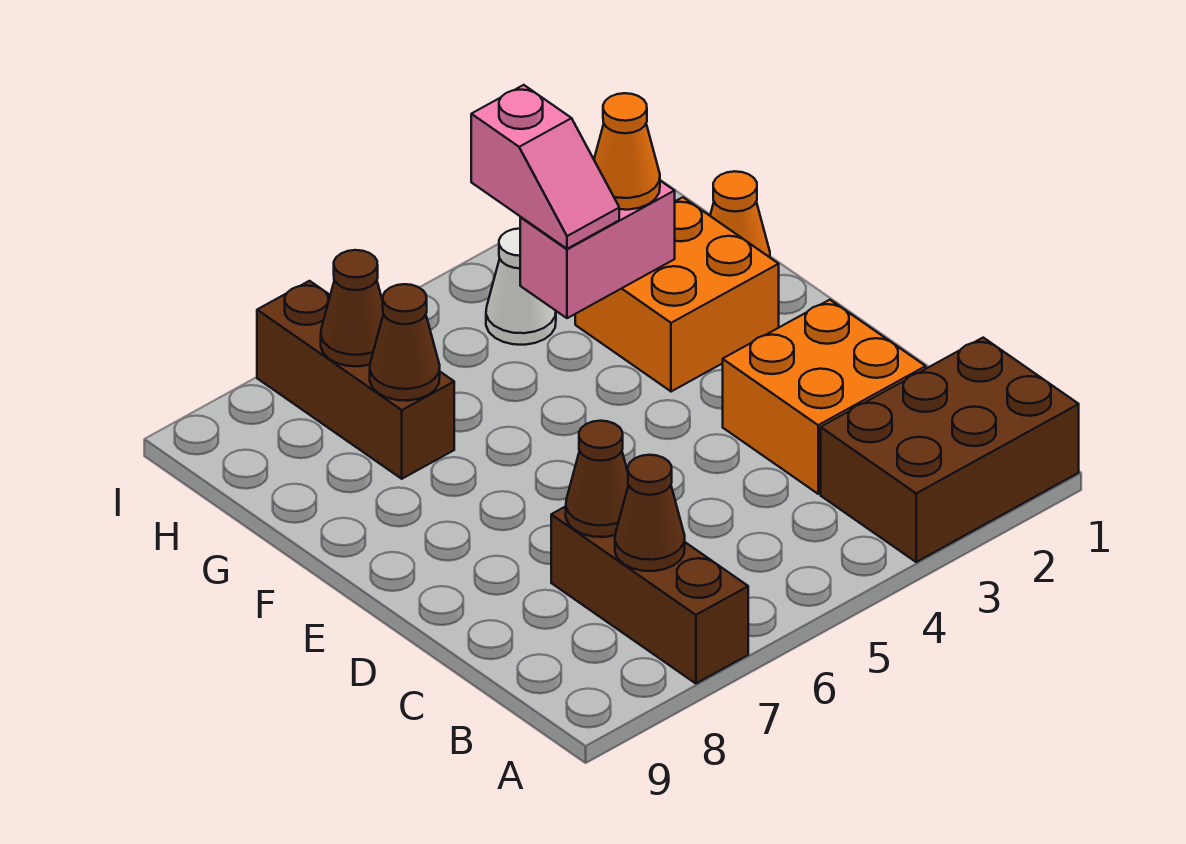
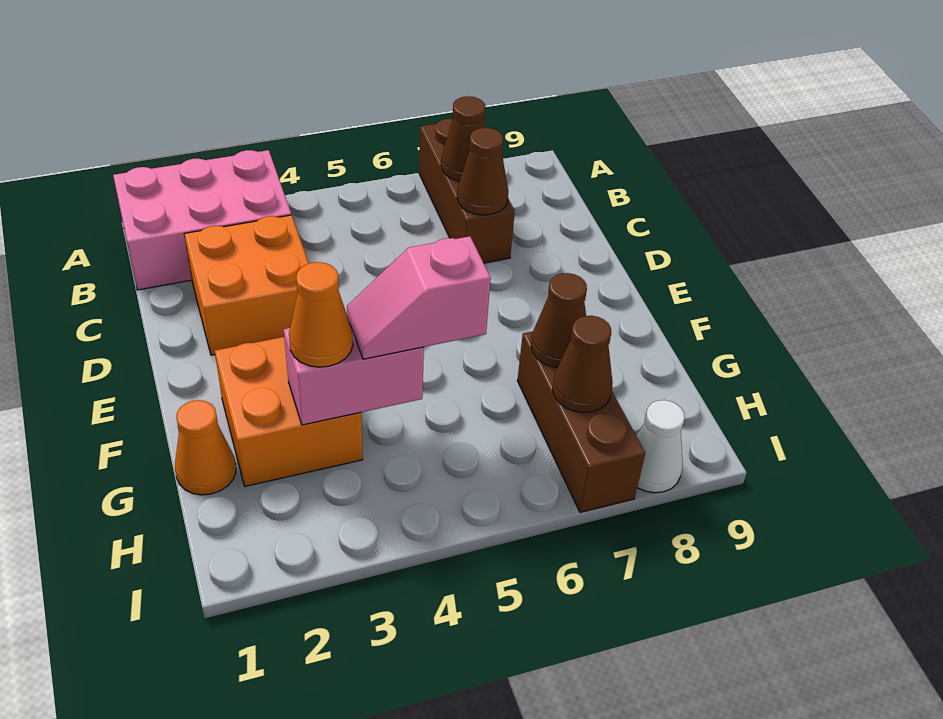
brown 2x3 brick [821,338,1079,562] -> pink 2x3 brick [113,150,291,290]
pink 1x2 slope [471,85,619,249] -> pink 1x2 slope turned to [347,236,491,359]
white 1x1 cone [486,229,556,345] -> white 1x1 cone moved to [637,400,685,493]

